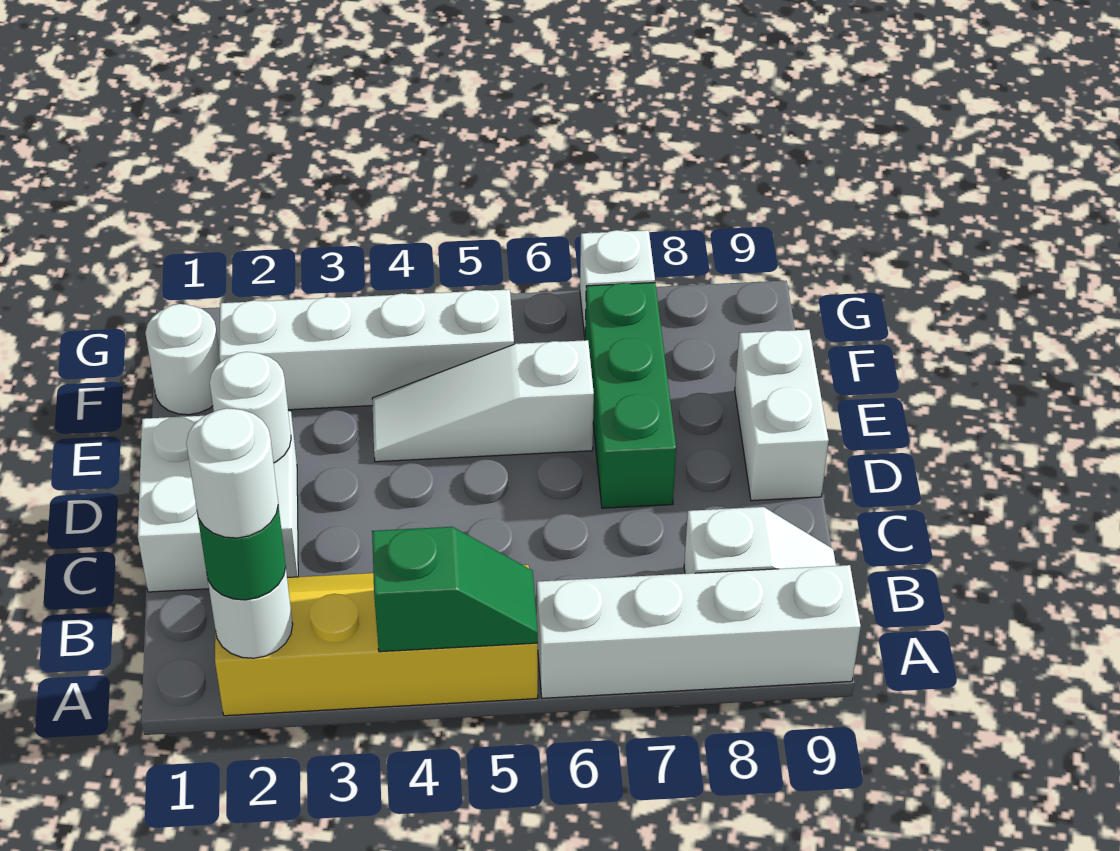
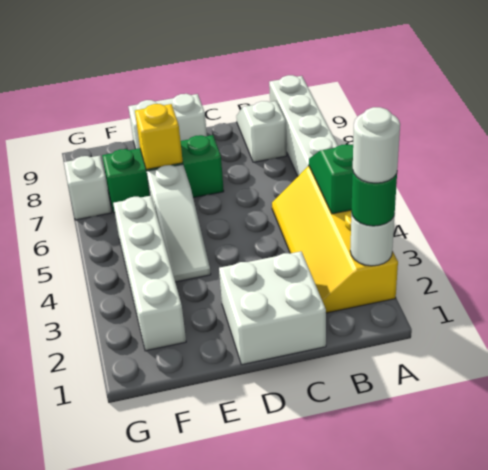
white 1x1 round brick [210,352,291,463] -> none
none -> yellow 1x1 brick [135,104,183,170]
white 1x1 round brick [145,304,220,415] -> none

